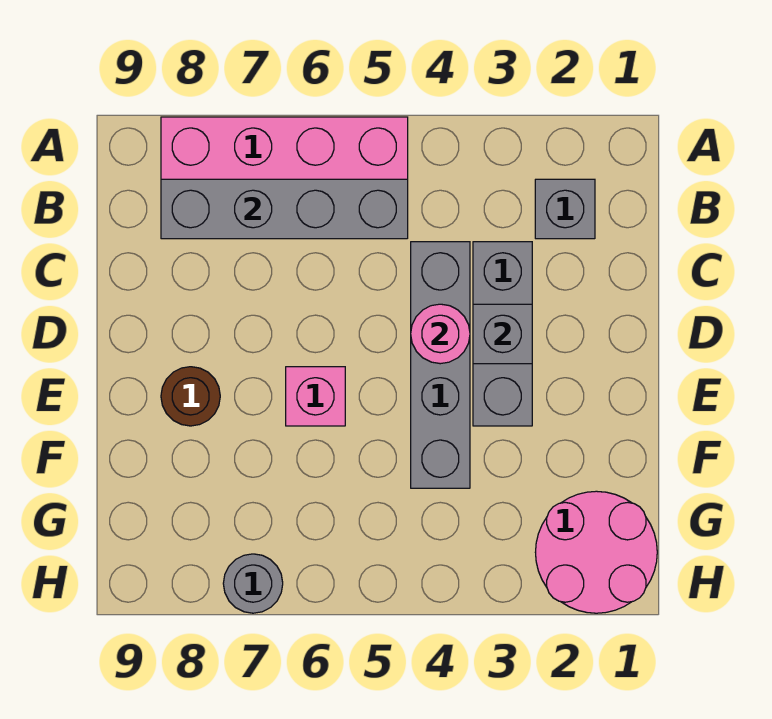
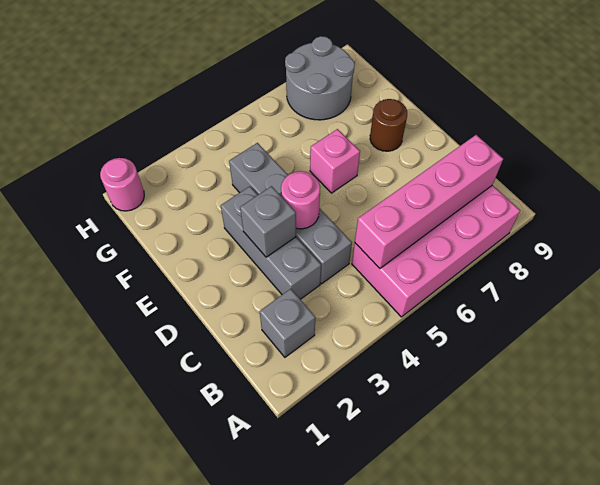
grey 1x4 brick [161,179,408,239] -> pink 1x4 brick [355,135,503,268]
pink 2x2 round brick [535,491,657,613] -> pink 1x1 round brick [100,158,144,211]
grey 1x1 round brick [223,554,283,613] -> grey 2x2 round brick [285,36,355,120]

